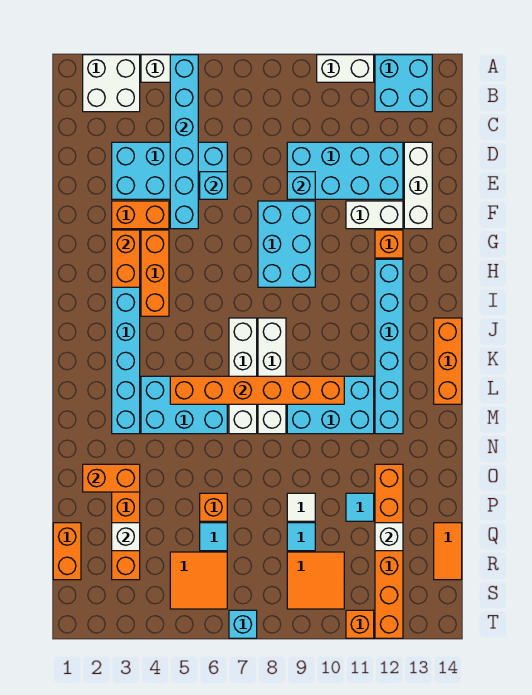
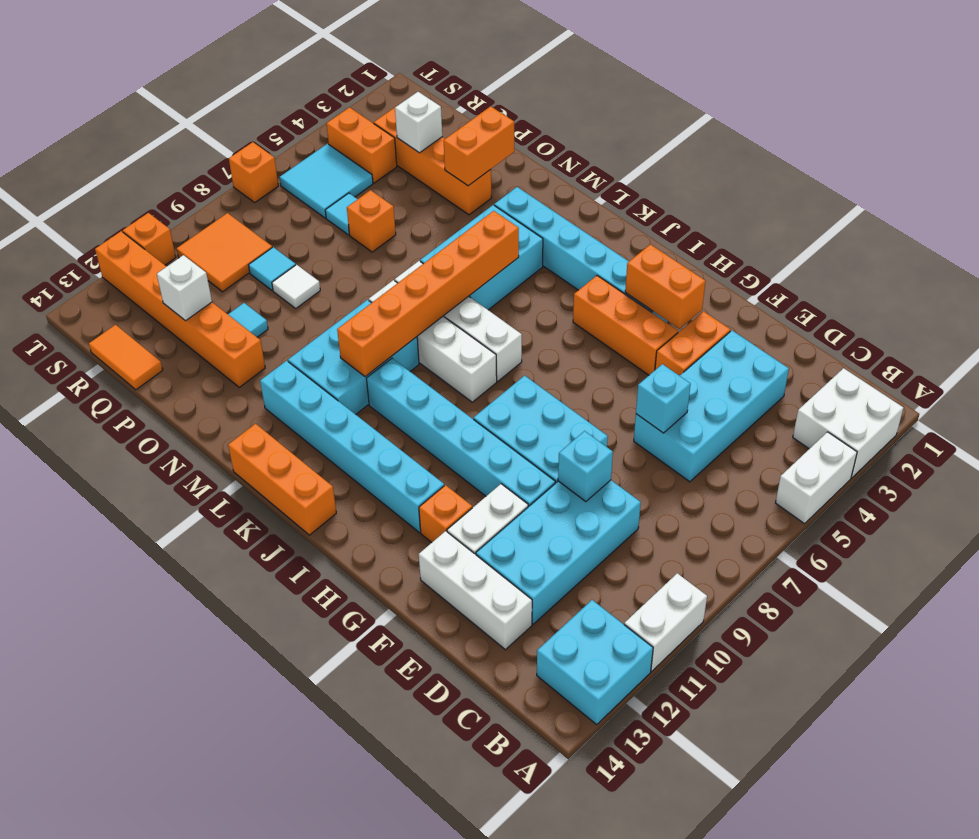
cyan 1x6 brick [170,55,198,229] -> cyan 1x6 brick moved to [366,358,555,507]
orange 1x2 brick [53,523,81,580] -> orange 1x2 brick moved to [326,107,397,183]
orange 2x2 tile [170,552,227,609] -> cyan 2x2 tile [280,144,373,218]
cyan 1x1 brick [229,610,257,638] -> orange 1x1 brick [229,142,278,202]

